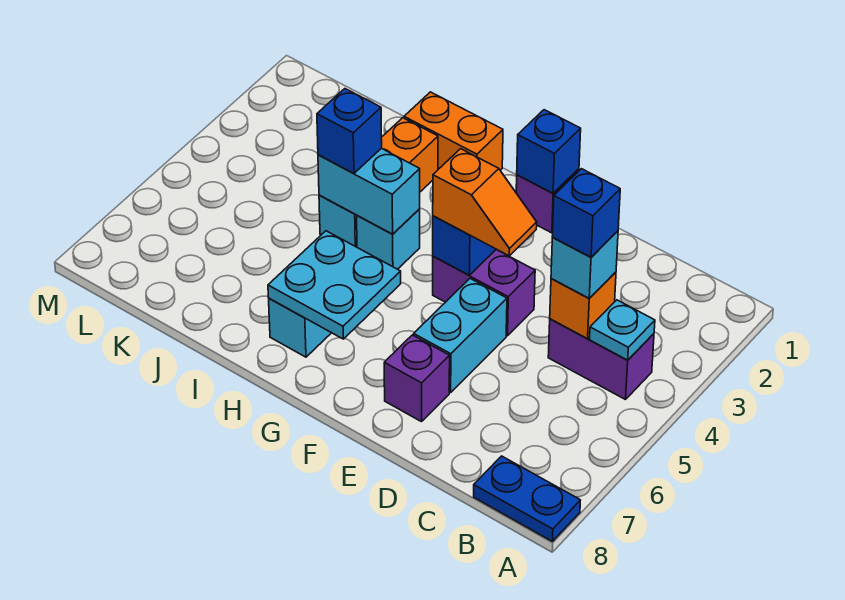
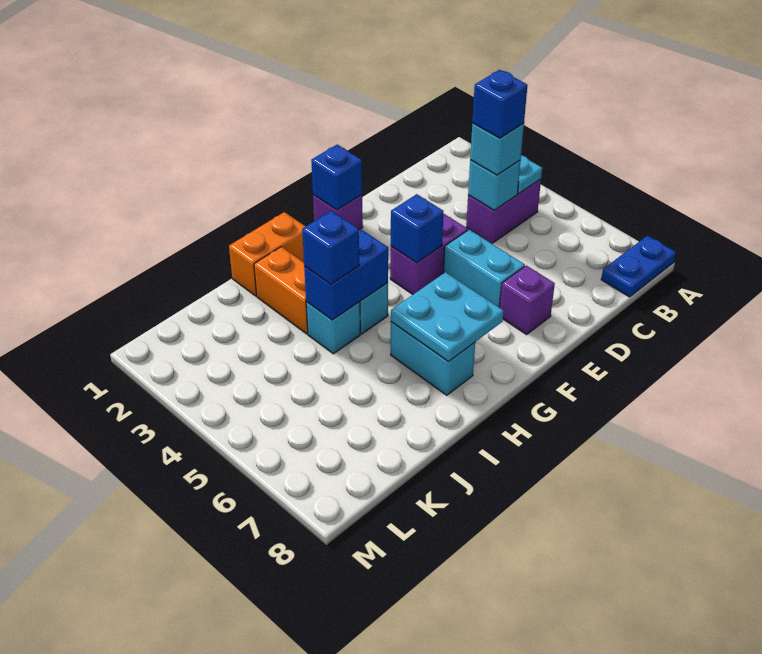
orange 1x1 brick [550,272,616,339] -> cyan 1x1 brick [468,160,521,210]
orange 1x2 slope [433,149,537,256] -> none
cyan 1x2 brick [318,148,420,234] -> blue 1x2 brick [304,230,388,320]

